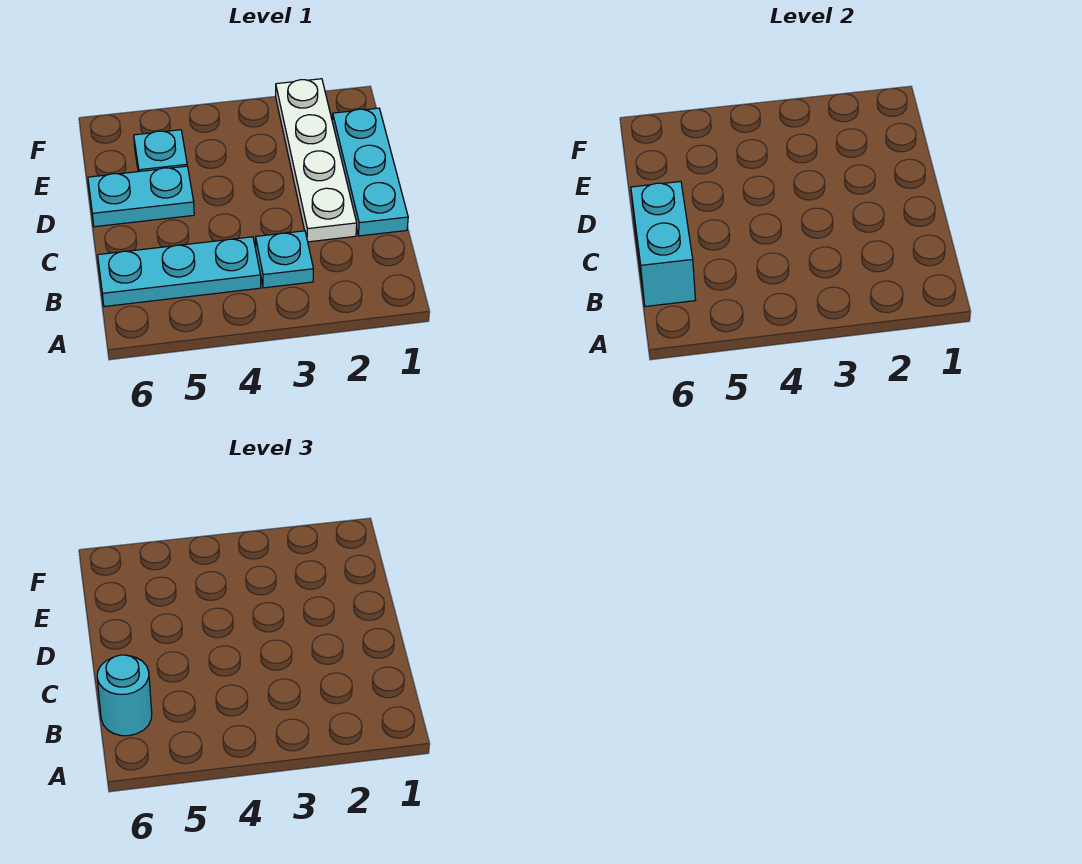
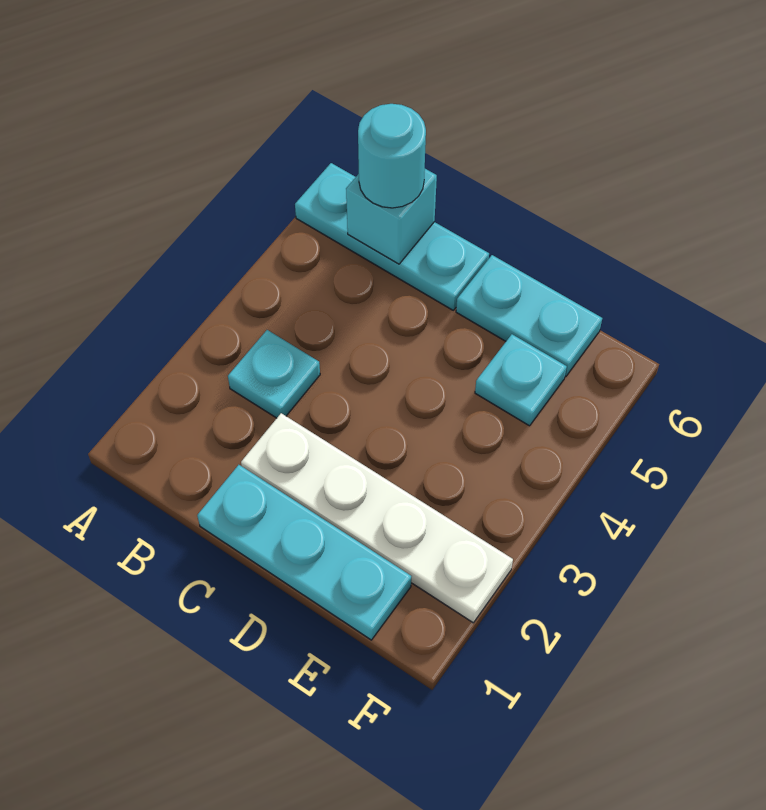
cyan 1x3 plate [98,237,261,307] -> cyan 1x3 plate turned to [295,163,489,310]
cyan 1x2 brick [631,181,696,307] -> cyan 1x1 brick [346,169,437,264]
cyan 1x2 plate [88,166,194,227] -> cyan 1x2 plate turned to [456,255,602,377]

